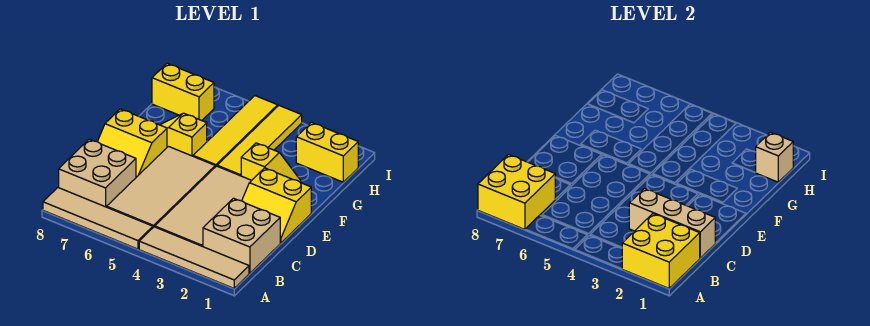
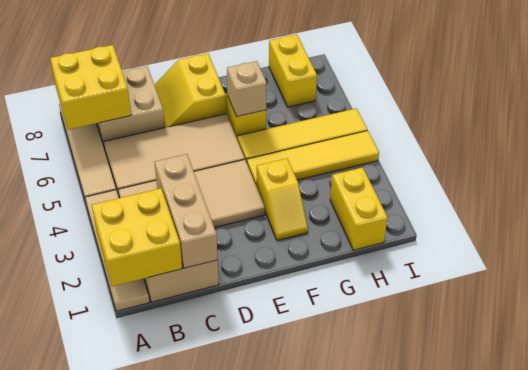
yellow 2x2 slope [242,168,311,243] -> none
tan 1x1 brick [755,132,793,182] -> tan 1x1 brick moved to [227,61,267,117]

